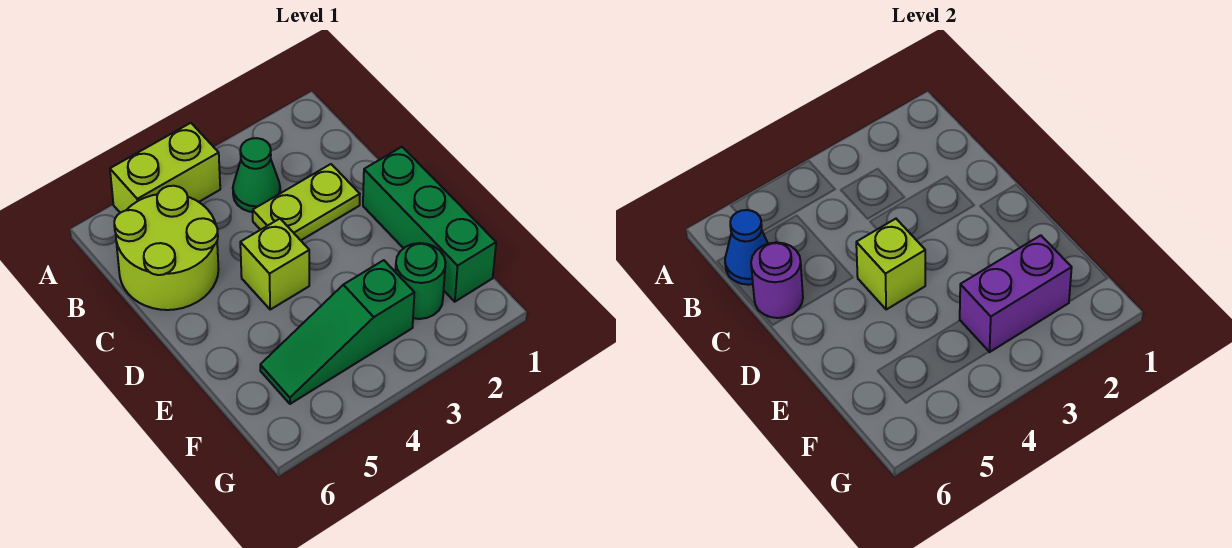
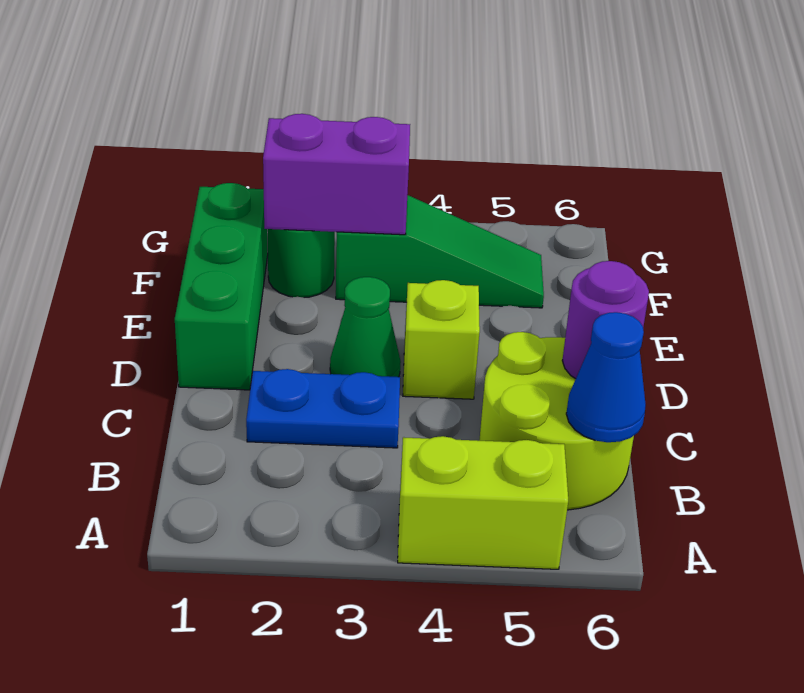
green 1x1 cone [233,138,280,212] -> green 1x1 cone moved to [330,277,401,377]
lime 1x2 plate [253,164,360,240] -> blue 1x2 plate [246,369,400,448]
lime 1x1 brick [856,219,925,309] -> none

